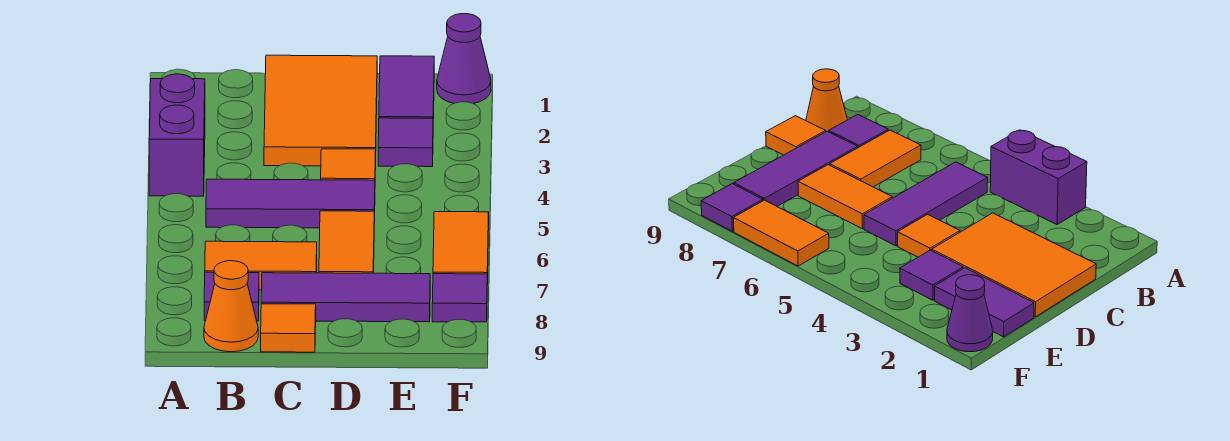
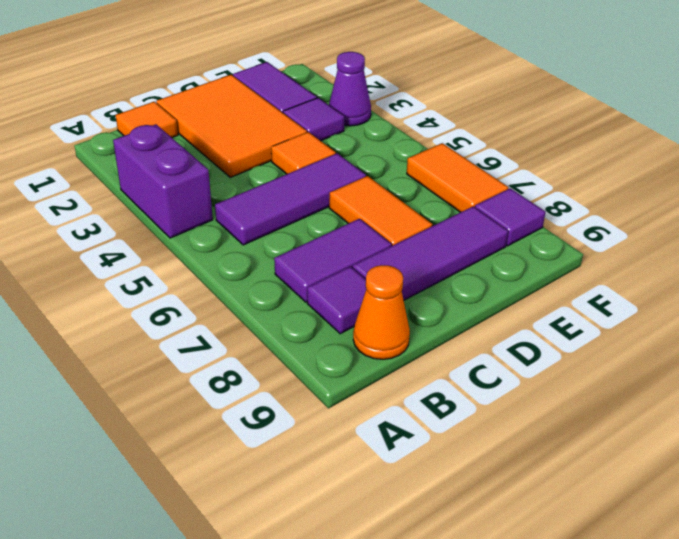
orange 1x2 tile [205,241,317,290] -> purple 1x2 tile [274,219,392,302]
orange 1x1 tile [261,304,316,352] -> orange 1x1 tile moved to [116,102,178,138]
purple 1x1 cone [437,14,491,104] -> purple 1x1 cone moved to [329,52,371,126]

